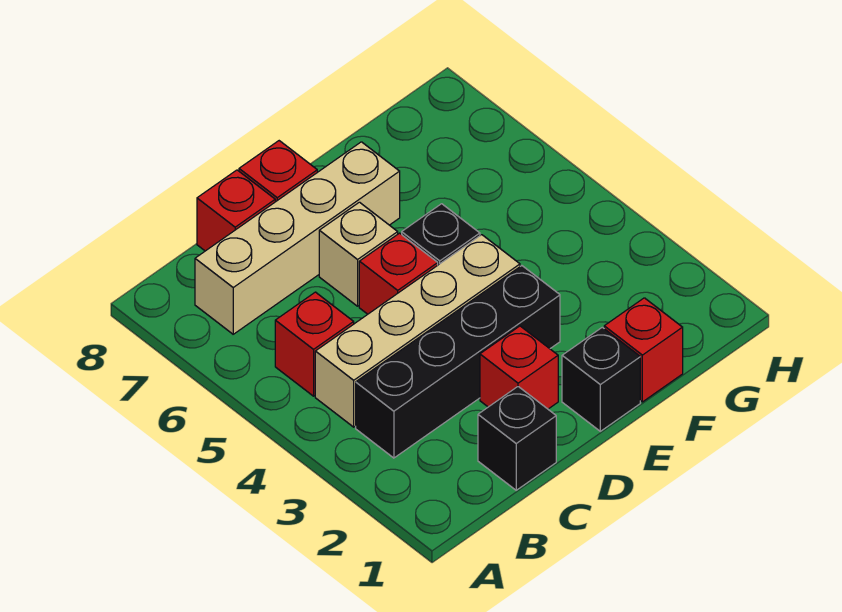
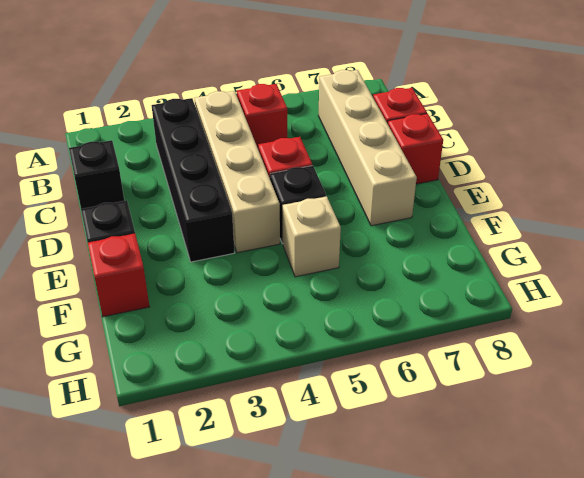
red 1x1 brick [480,326,558,409] -> none
tan 1x1 brick [319,202,398,306] -> tan 1x1 brick moved to [283,196,341,277]

